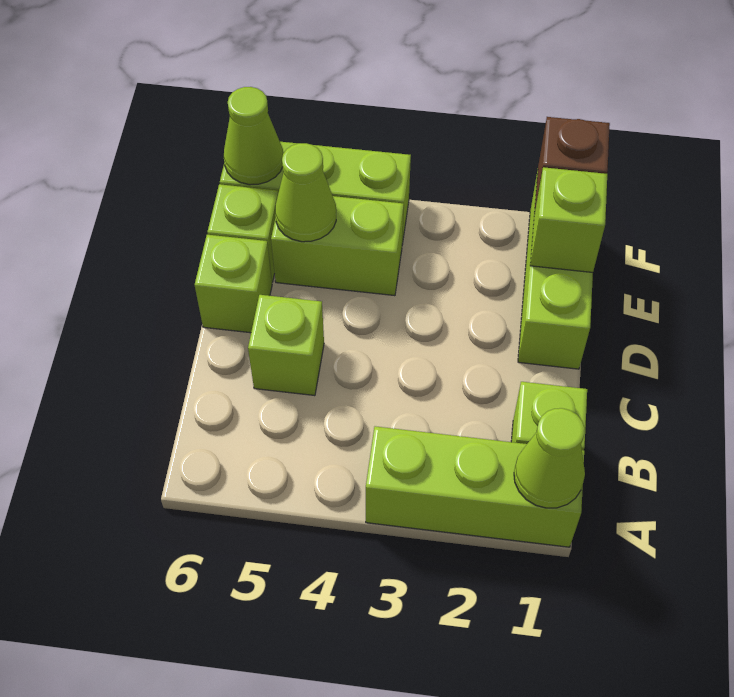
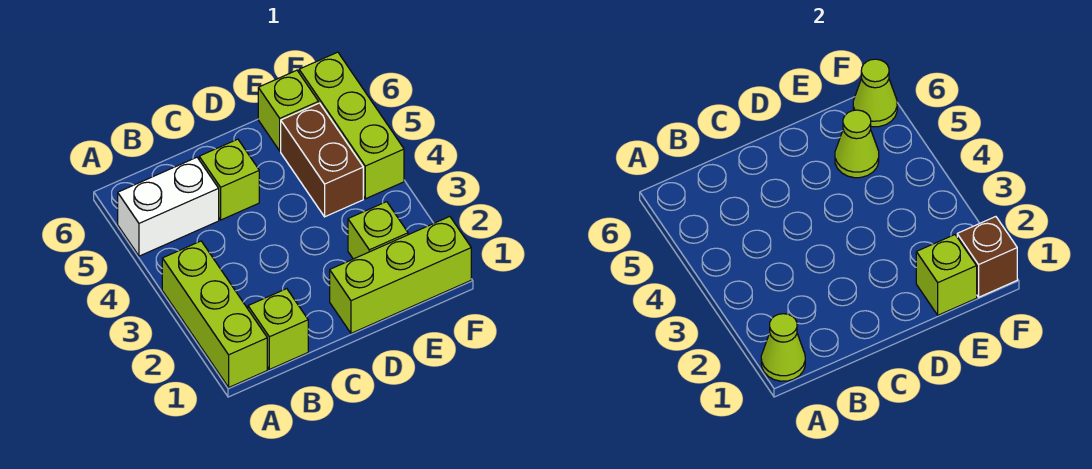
none -> white 1x2 brick [118,157,219,256]
lime 1x1 brick [195,235,272,333] -> lime 1x1 brick moved to [348,202,408,259]
lime 1x2 brick [271,196,404,296] -> brown 1x2 brick [281,103,363,217]

